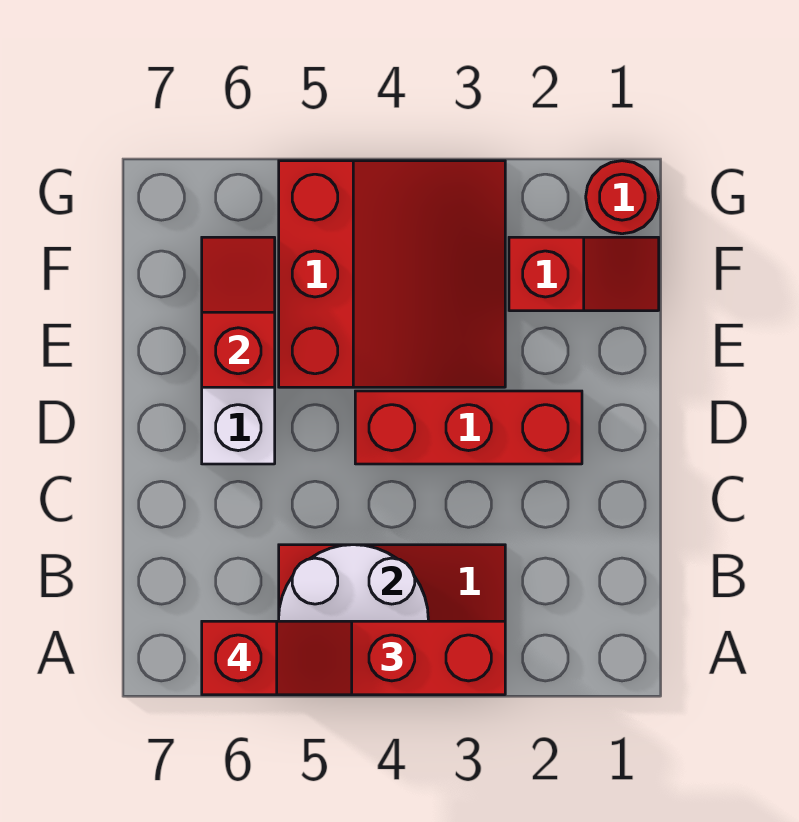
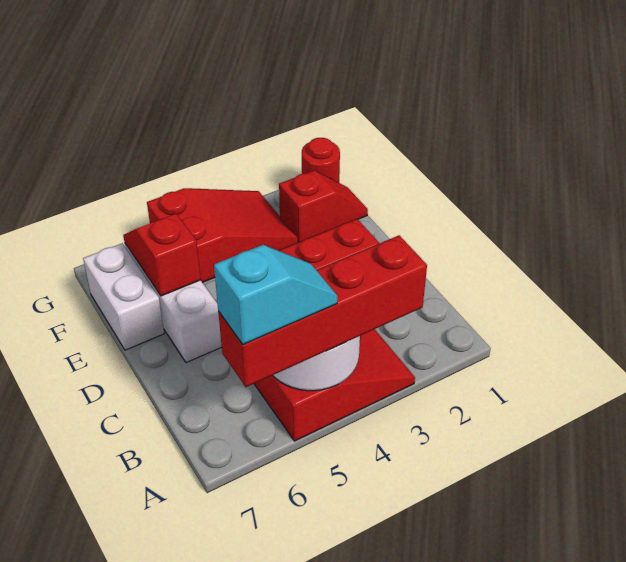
red 1x2 slope [202,621,352,695] -> cyan 1x2 slope [214,245,337,344]
red 3x3 slope [279,161,505,387] -> red 2x3 slope [147,188,298,283]
none -> white 1x2 brick [83,243,164,350]

